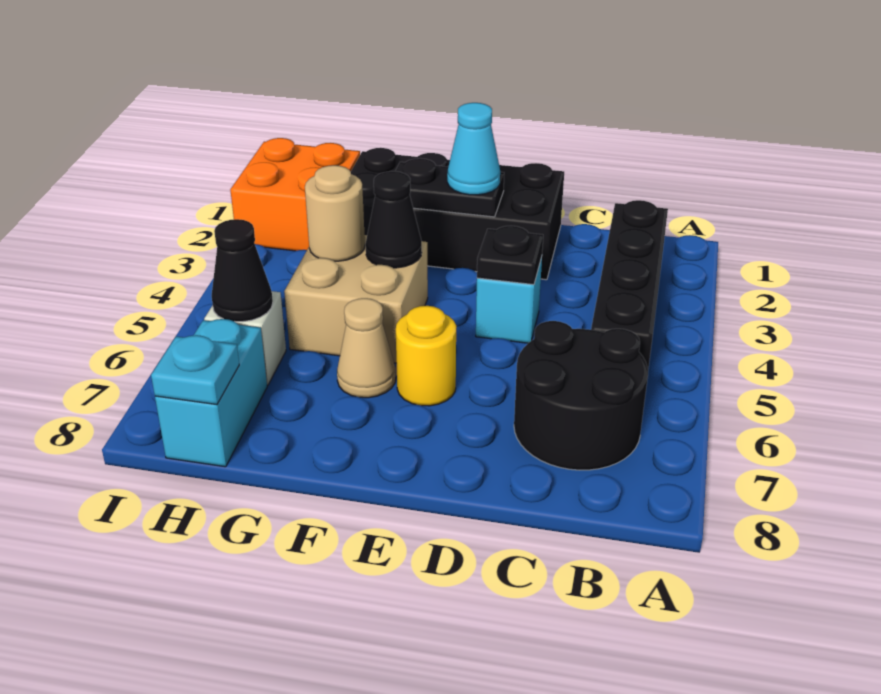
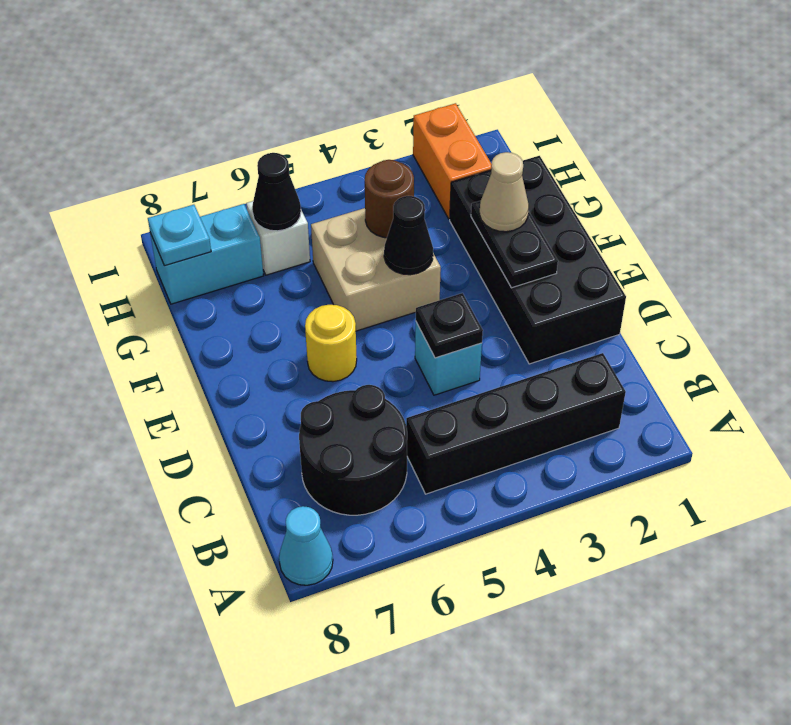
cyan 1x1 cone [447,103,500,195] -> cyan 1x1 cone moved to [279,506,333,585]
tan 1x1 cone [337,298,396,398] -> tan 1x1 cone moved to [479,152,529,232]
tan 1x1 round brick [305,165,365,261] -> brown 1x1 round brick [365,160,414,238]
orange 2x2 brick [230,138,360,251] -> orange 1x2 brick [413,103,492,219]

